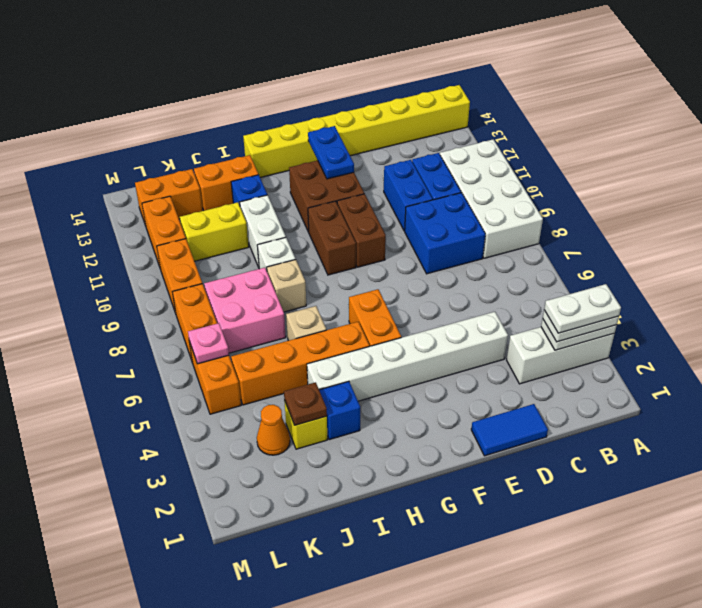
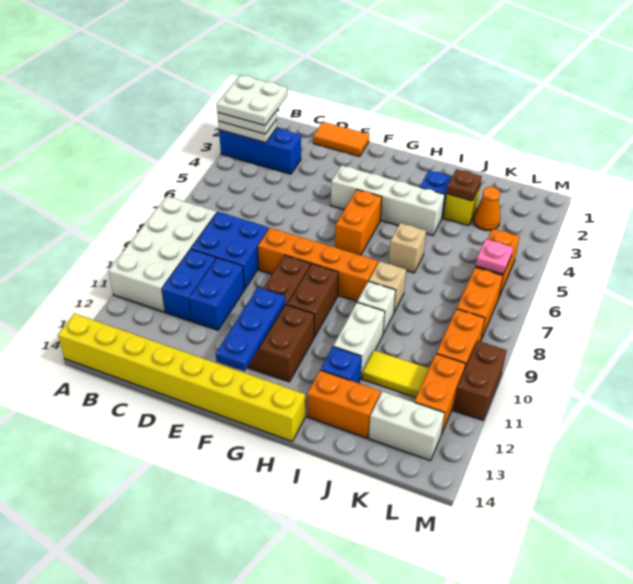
white 1x3 brick [507,327,615,384] -> blue 1x3 brick [219,128,301,174]
white 1x2 plate [544,284,621,333] -> white 2x2 plate [217,75,287,125]
blue 1x2 tile [471,404,548,456] -> orange 1x2 tile [313,122,369,156]
white 1x6 brick [307,312,508,401] -> white 1x4 brick [331,165,445,236]
blue 1x2 plate [308,126,354,179] -> blue 1x3 plate [216,287,285,371]
orange 1x4 brick [231,322,369,405] -> orange 1x4 brick moved to [258,228,378,301]
pink 2x2 brick [204,268,286,353] -> none
yellow 1x2 brick [180,202,249,261] -> yellow 1x2 tile [362,350,429,398]
orange 1x2 brick [135,169,203,226] -> white 1x2 brick [369,391,445,461]
none -> brown 1x2 brick [454,341,507,420]

